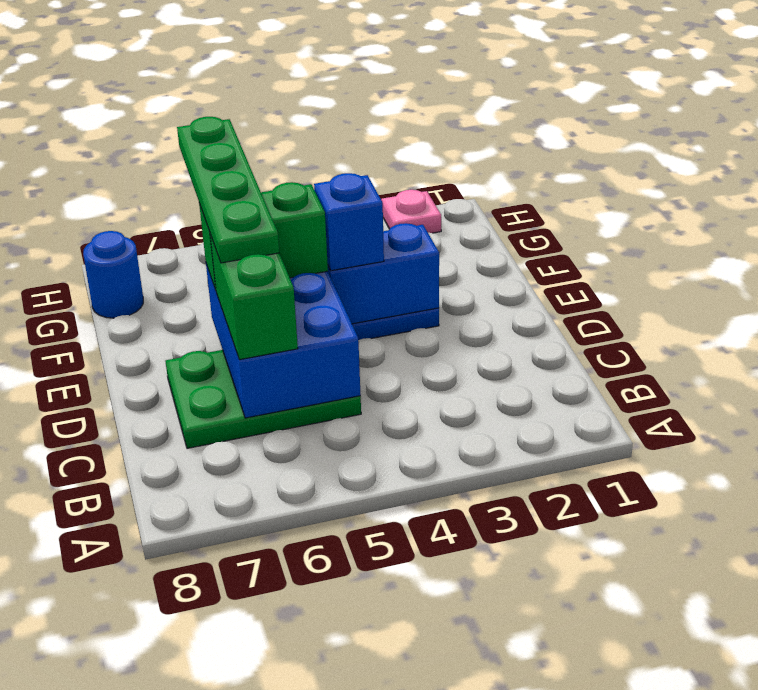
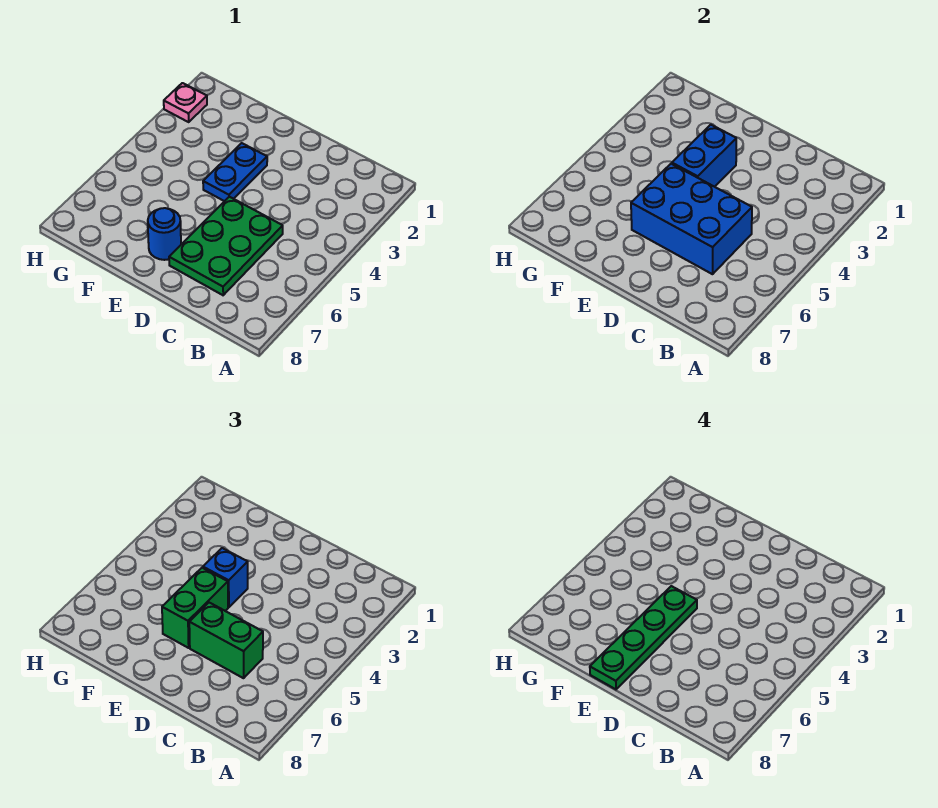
green 1x4 plate [177,117,279,263] -> green 1x4 plate turned to [590,586,697,689]
blue 1x1 round brick [83,231,143,318] -> blue 1x1 round brick moved to [148,208,181,260]

